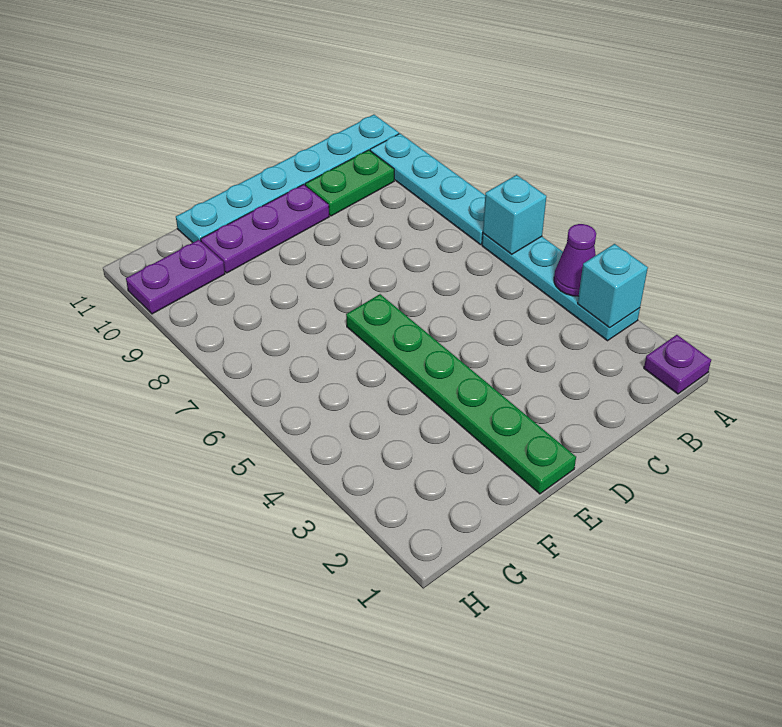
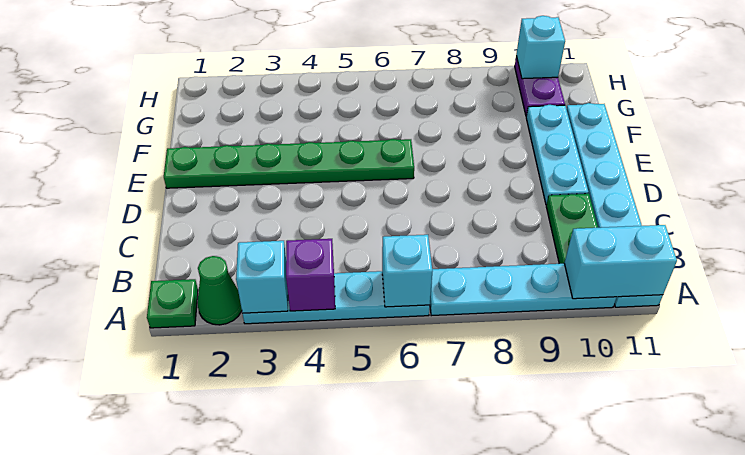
purple 1x1 plate [644,335,711,394] -> green 1x1 plate [147,279,198,328]
none -> green 1x1 cone [197,256,242,325]
purple 1x1 cone [554,224,596,296] -> purple 1x1 brick [286,239,335,311]
none -> cyan 1x2 brick [564,225,677,299]
purple 1x3 plate [201,184,329,273] -> cyan 1x3 plate [526,105,589,205]
none -> cyan 1x1 brick [516,16,565,79]

